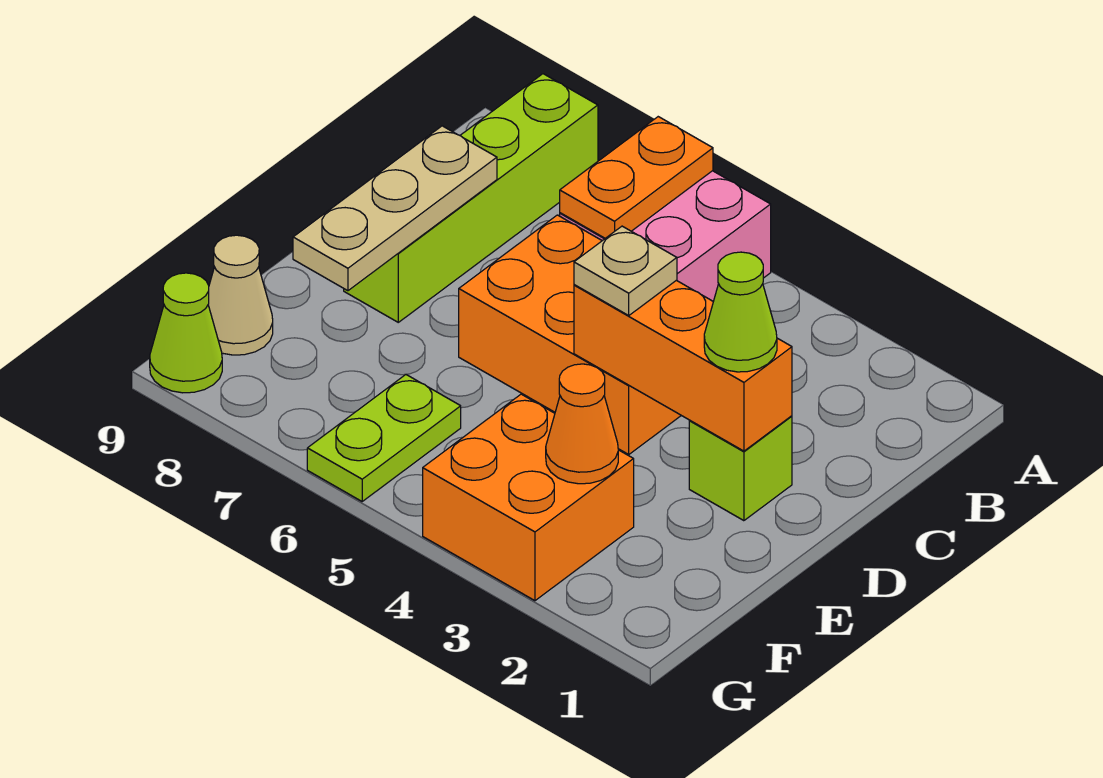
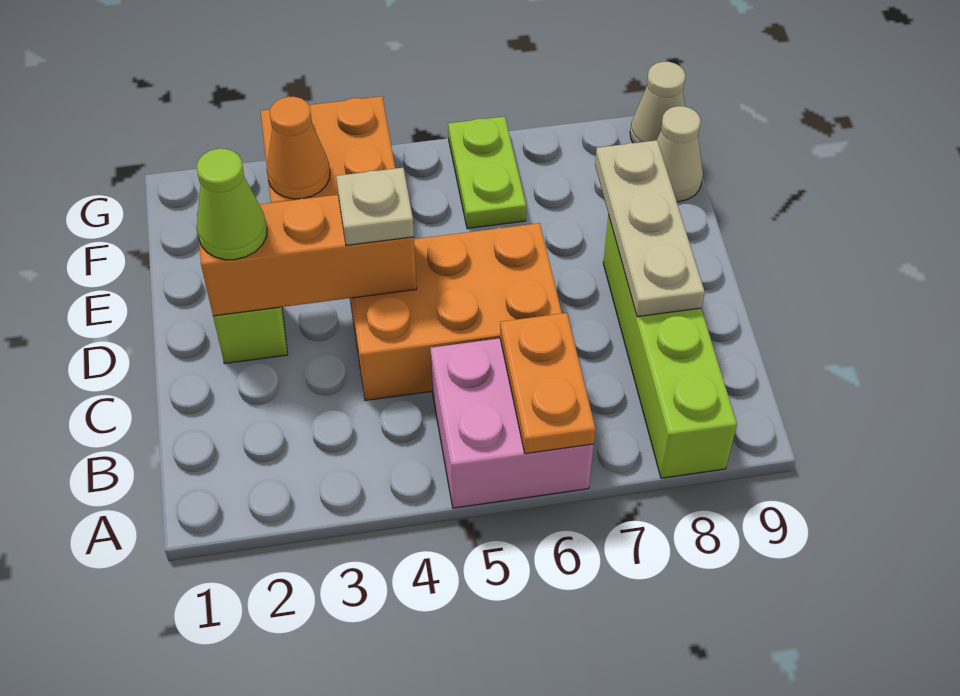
lime 1x1 cone [150,273,222,393] -> tan 1x1 cone [630,62,685,143]

